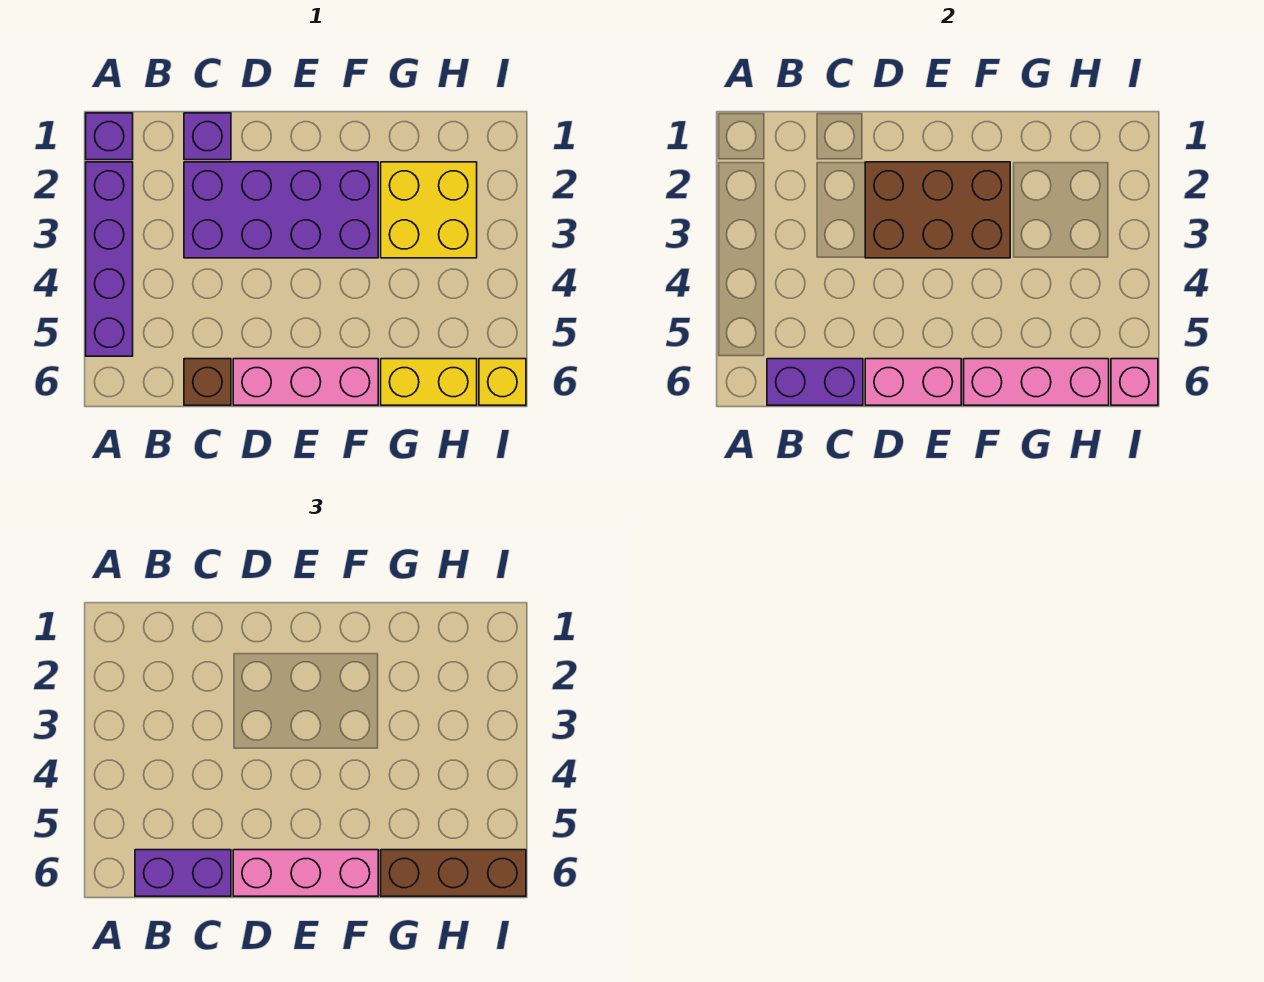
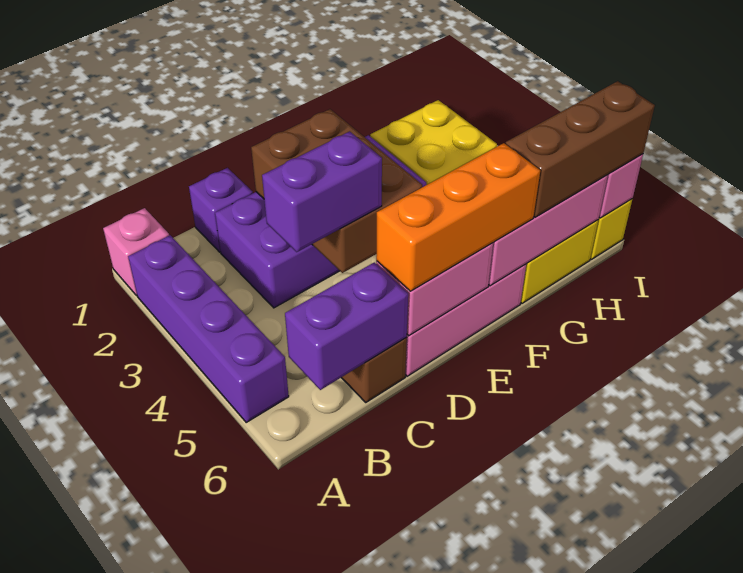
purple 1x1 brick [86,113,133,160] -> pink 1x1 brick [103,208,169,296]
purple 1x2 brick [135,850,231,896] -> purple 1x2 brick moved to [262,131,382,252]
brown 2x3 brick [865,162,1010,258] -> brown 2x3 brick turned to [251,109,422,273]
pink 1x3 brick [233,850,378,896] -> orange 1x3 brick [376,143,540,291]

